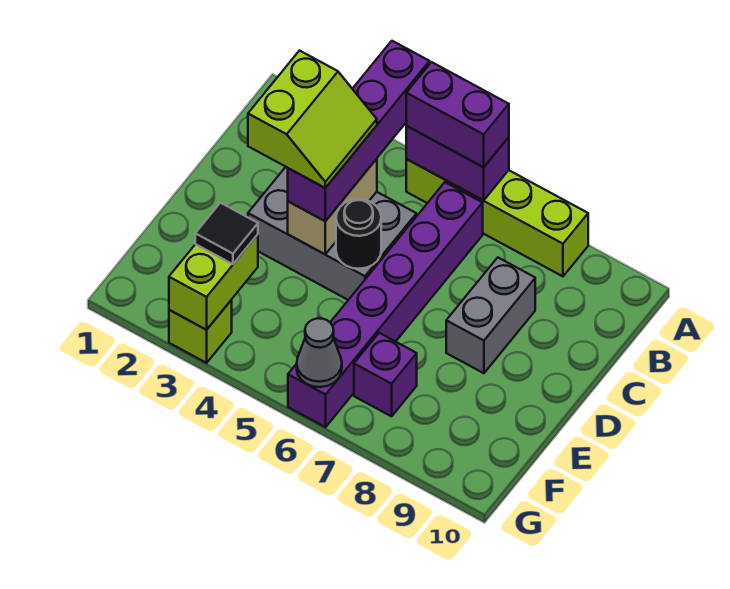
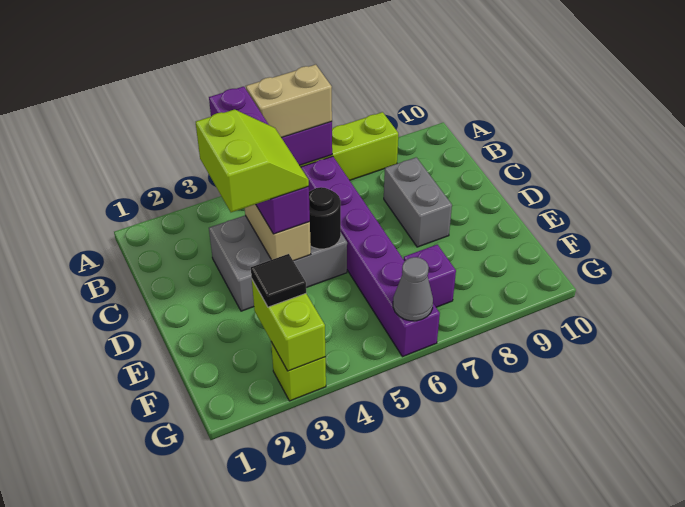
purple 1x2 brick [406,62,509,167] -> tan 1x2 brick [246,65,332,138]

